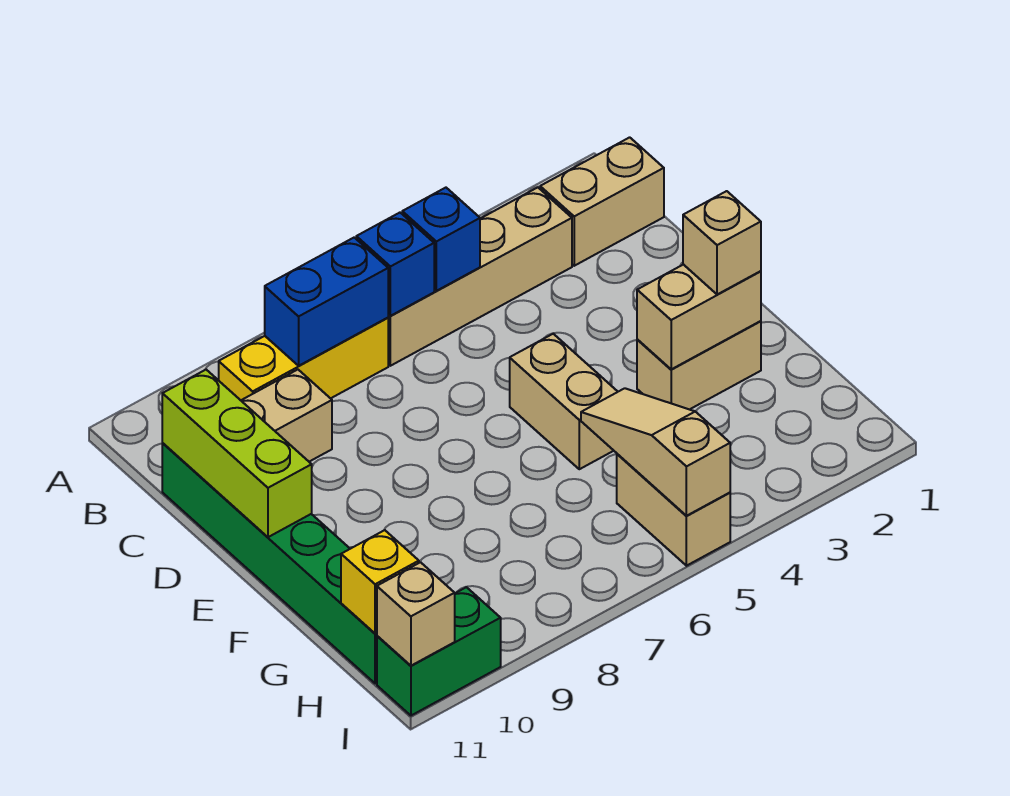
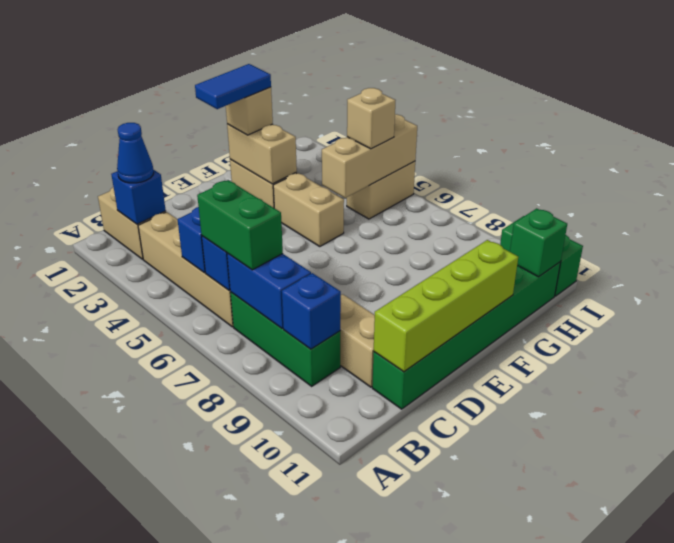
none -> blue 1x1 brick [111,170,166,224]
none -> blue 1x1 cone [117,123,154,183]
none -> green 1x2 brick [197,180,283,270]
yellow 1x3 brick [219,318,388,400] -> green 1x3 brick [230,292,340,386]
none -> blue 1x1 brick [282,273,341,349]
lime 1x3 brick [162,370,312,537] -> lime 1x4 brick [374,240,518,372]
none -> blue 1x2 tile [195,64,271,109]
tan 1x2 brick [510,334,618,469] -> tan 1x2 brick turned to [273,173,344,246]
tan 1x3 slope [581,388,730,516] -> tan 1x3 brick [322,114,417,198]
yellow 1x1 brick [341,530,419,634] -> green 1x1 brick [510,208,567,277]
tan 1x1 brick [377,562,455,666] -> tan 1x1 brick moved to [347,88,396,149]

